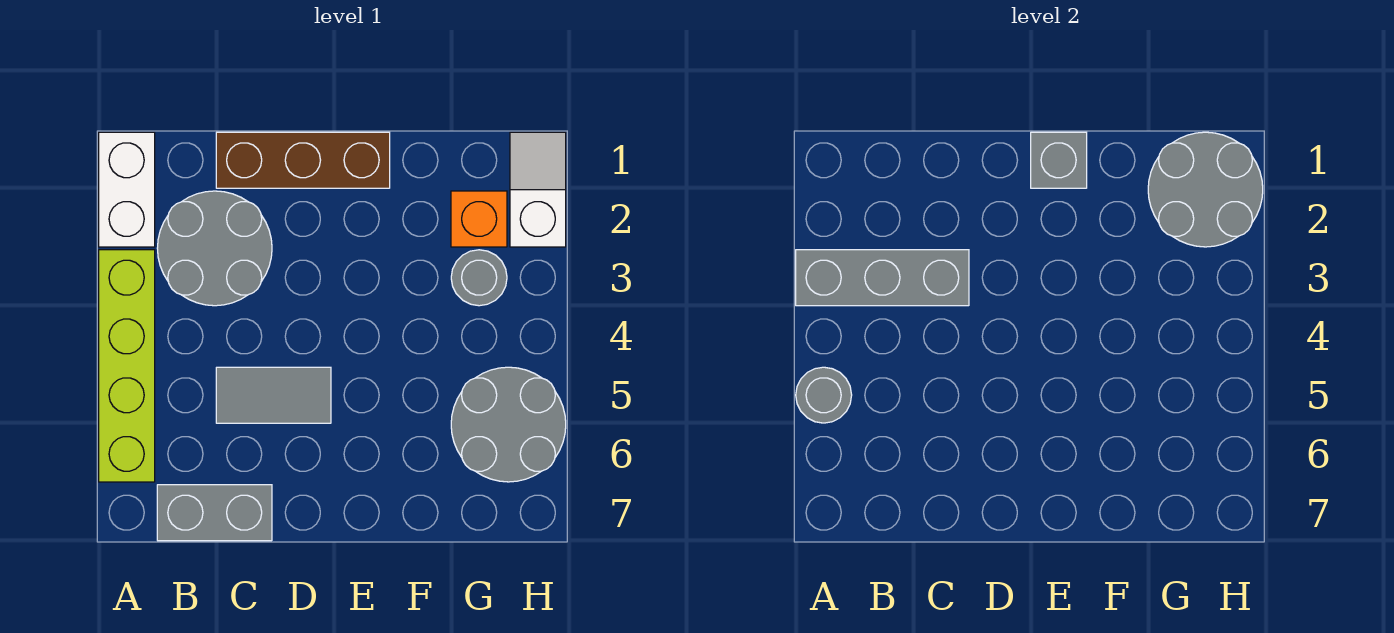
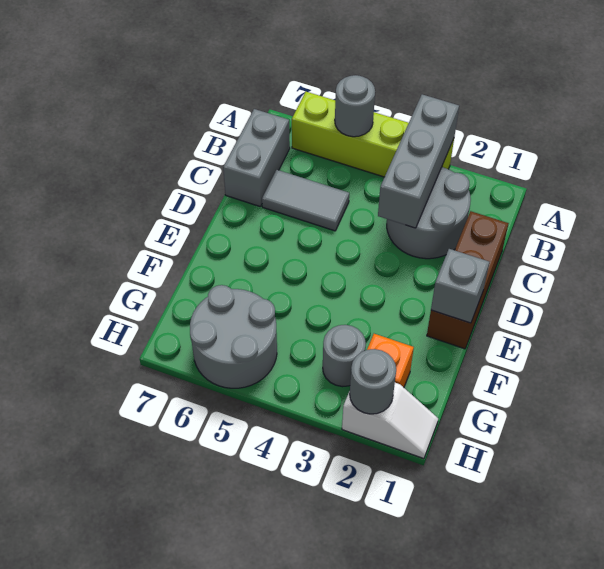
white 1x2 brick [99,132,155,247] -> none
grey 1x2 tile [216,367,331,423] -> grey 1x2 tile turned to [262,170,349,231]
grey 2x2 round brick [1148,132,1263,247] -> grey 1x1 round brick [350,349,396,414]

